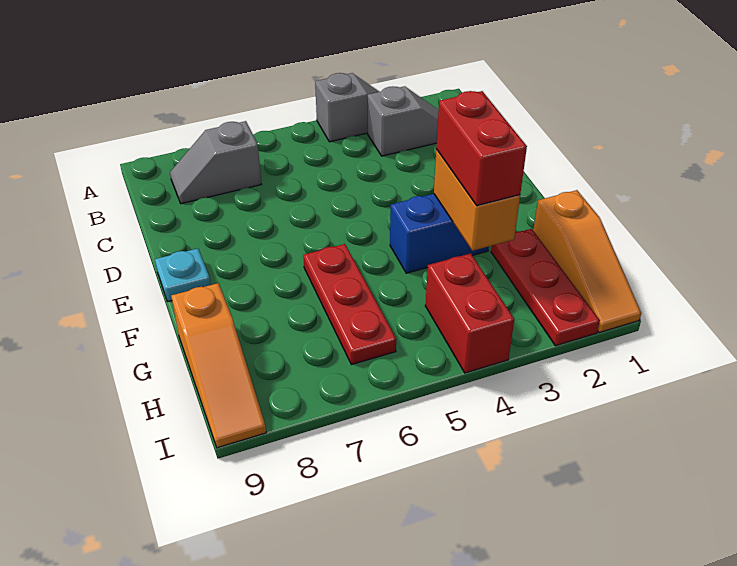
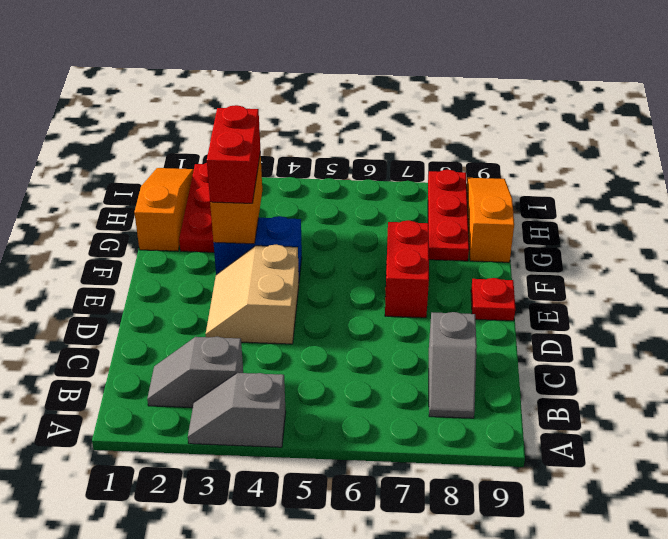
grey 1x2 slope [170,121,261,204] -> grey 1x2 slope turned to [429,312,477,418]
none -> tan 2x2 slope [206,244,299,344]
cyan 1x1 plate [155,248,211,302] -> red 1x1 plate [471,278,515,321]
red 1x3 plate [303,244,396,365] -> red 1x3 plate moved to [428,170,469,261]
red 1x2 brick [425,254,514,373] -> red 1x2 brick moved to [385,220,429,318]

